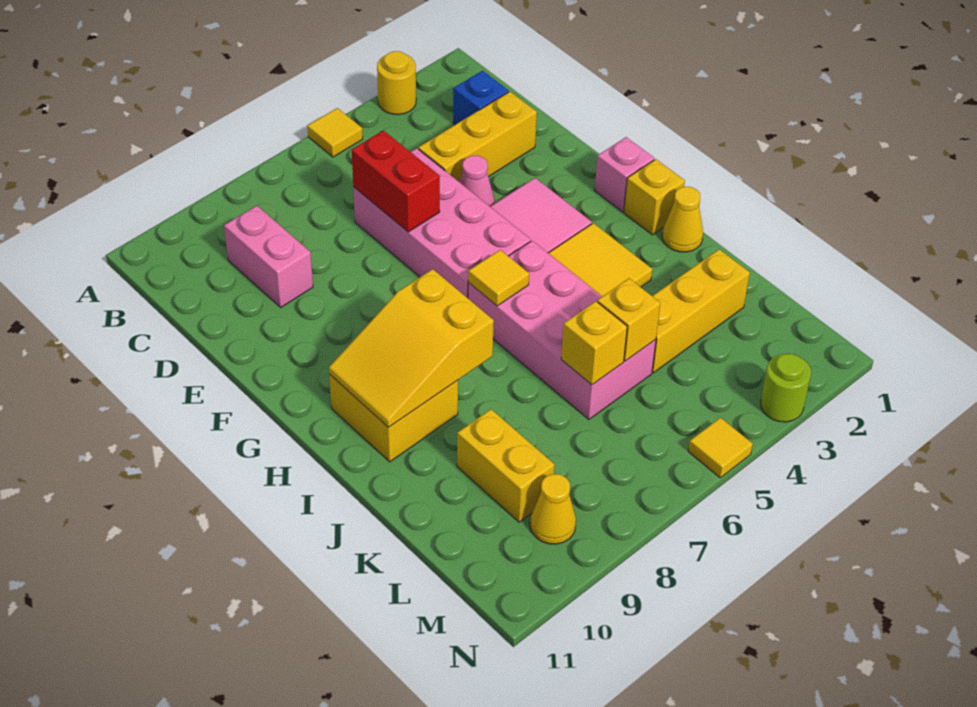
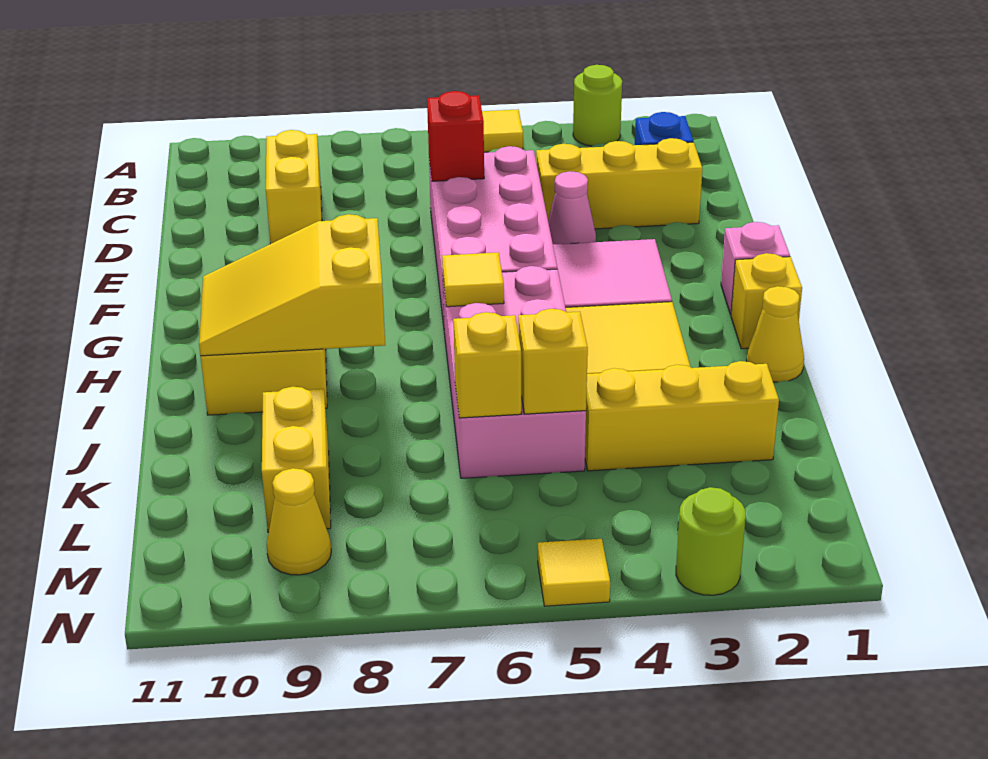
yellow 1x1 round brick [377,51,416,115] -> lime 1x1 round brick [573,65,622,146]
pink 1x2 brick [224,206,313,307] -> yellow 1x2 brick [266,130,322,244]
red 1x2 brick [352,131,440,232] -> red 1x1 brick [427,91,484,181]

